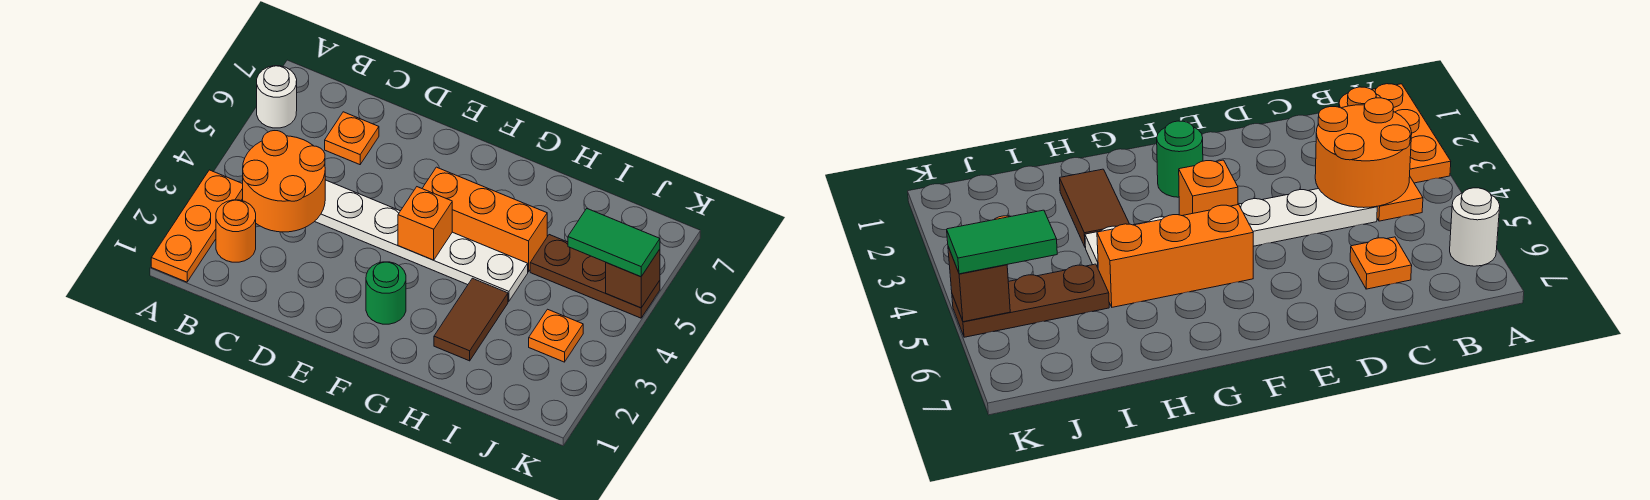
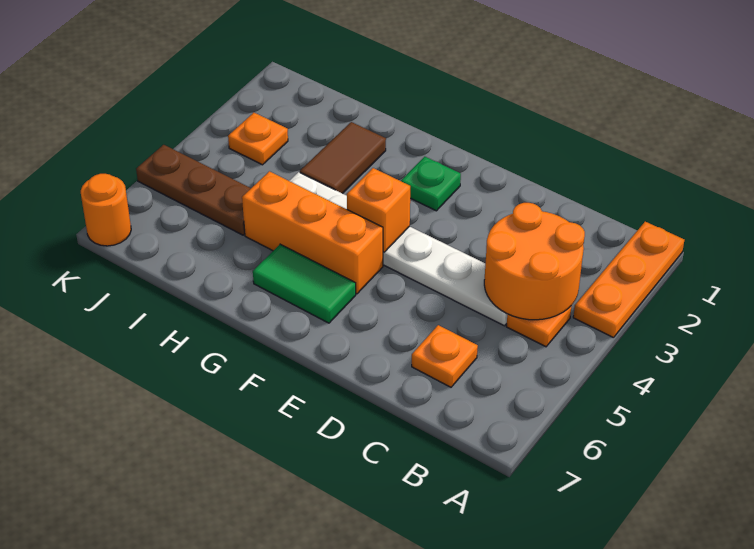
white 1x1 round brick [257,66,297,128] -> none
orange 1x1 round brick [216,200,256,262] -> orange 1x1 round brick moved to [81,174,131,246]
green 1x1 round brick [366,262,406,324] -> green 1x1 plate [401,157,461,211]
green 1x2 tile [568,209,660,277] -> green 1x2 tile moved to [253,244,356,323]
brown 1x1 brick [606,249,660,308] -> none

